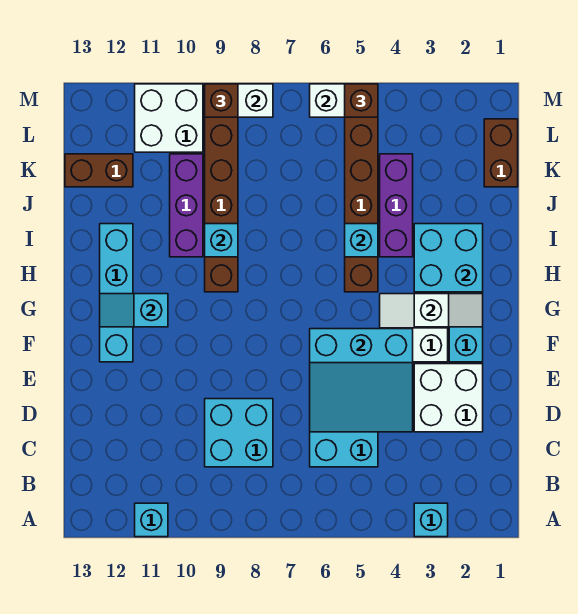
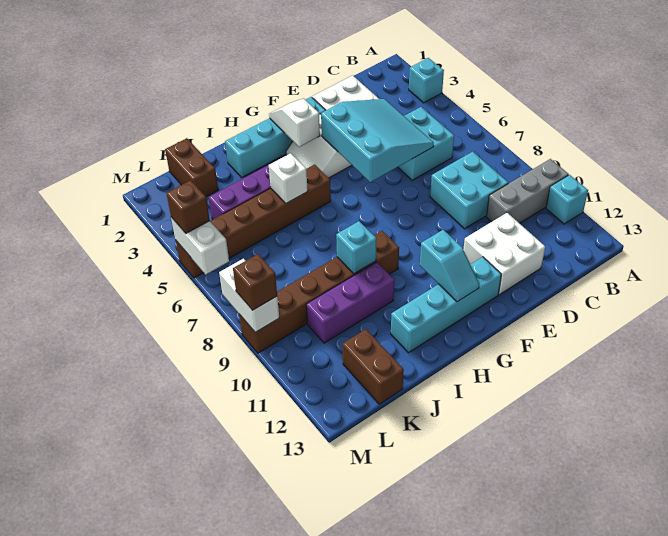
none -> grey 1x3 brick [487,159,569,223]
cyan 2x2 brick [414,224,483,292] -> none
cyan 1x1 brick [345,224,378,257] -> white 1x1 brick [269,153,308,203]
brown 1x2 brick [484,119,518,187] -> brown 1x2 brick turned to [165,138,218,197]
white 2x2 brick [135,84,203,152] -> white 2x2 brick moved to [463,213,545,295]

